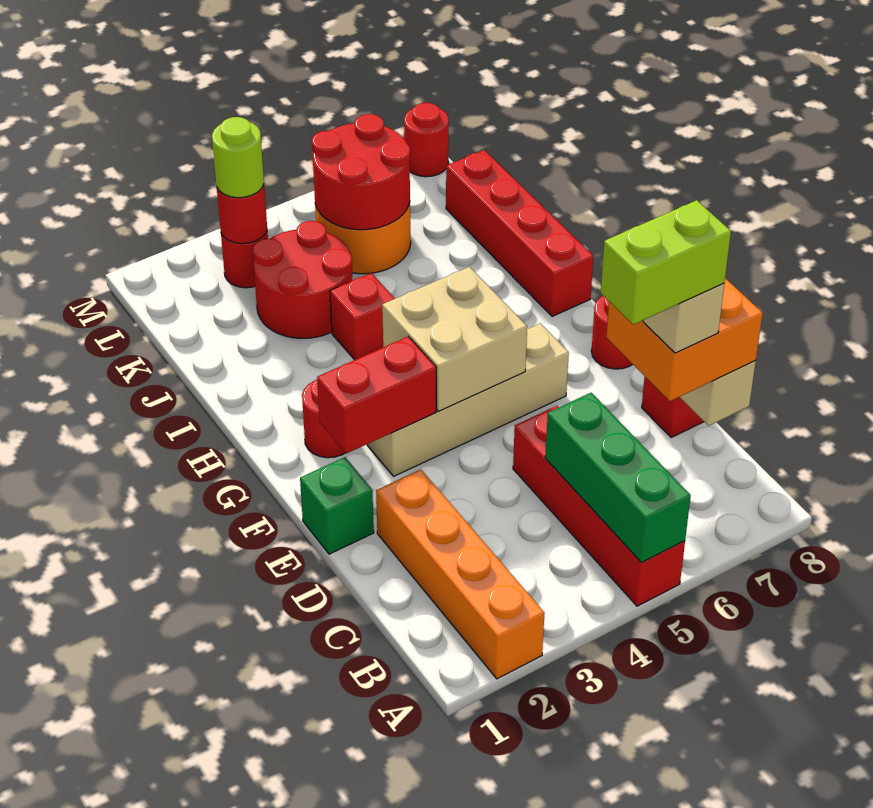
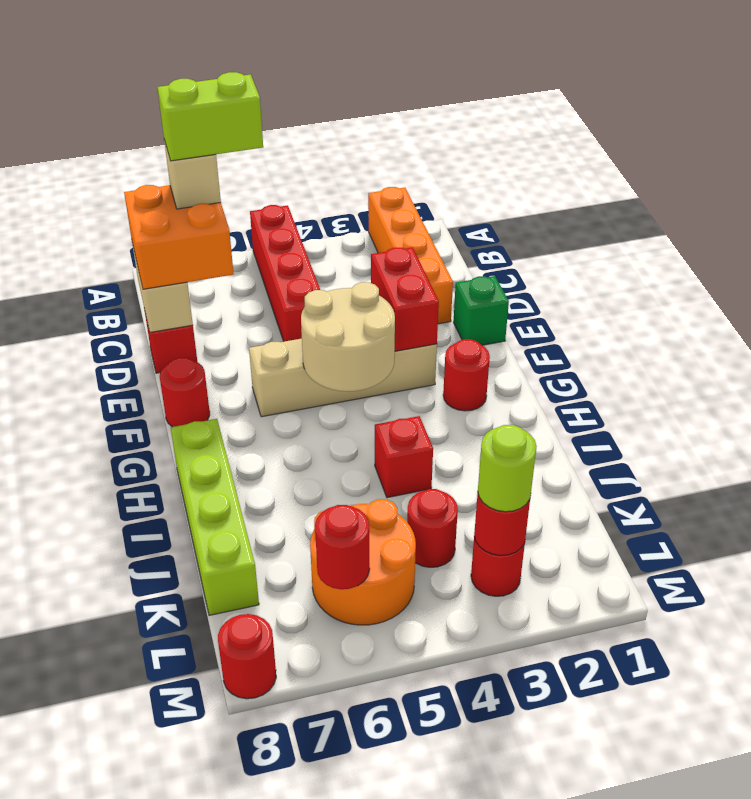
green 1x3 brick [545,393,691,562] -> none
red 1x2 brick [317,337,436,454] -> red 1x2 brick turned to [371,247,439,351]
tan 2x2 brick [382,267,527,411] -> tan 2x2 round brick [301,282,395,391]
red 1x4 brick [446,150,593,316] -> lime 1x4 brick [171,419,259,615]
red 2x2 round brick [253,221,352,338] -> red 1x1 round brick [407,489,458,567]
red 2x2 round brick [312,114,410,230] -> red 1x1 round brick [315,505,370,589]

